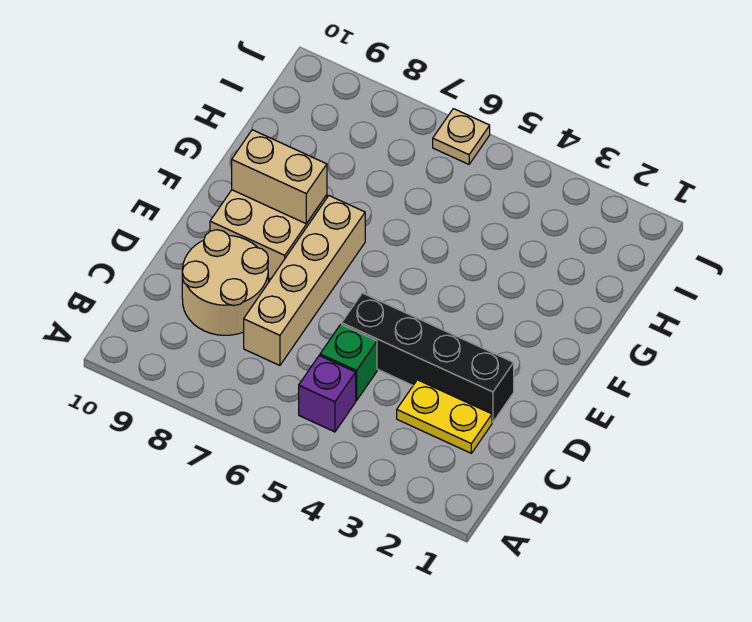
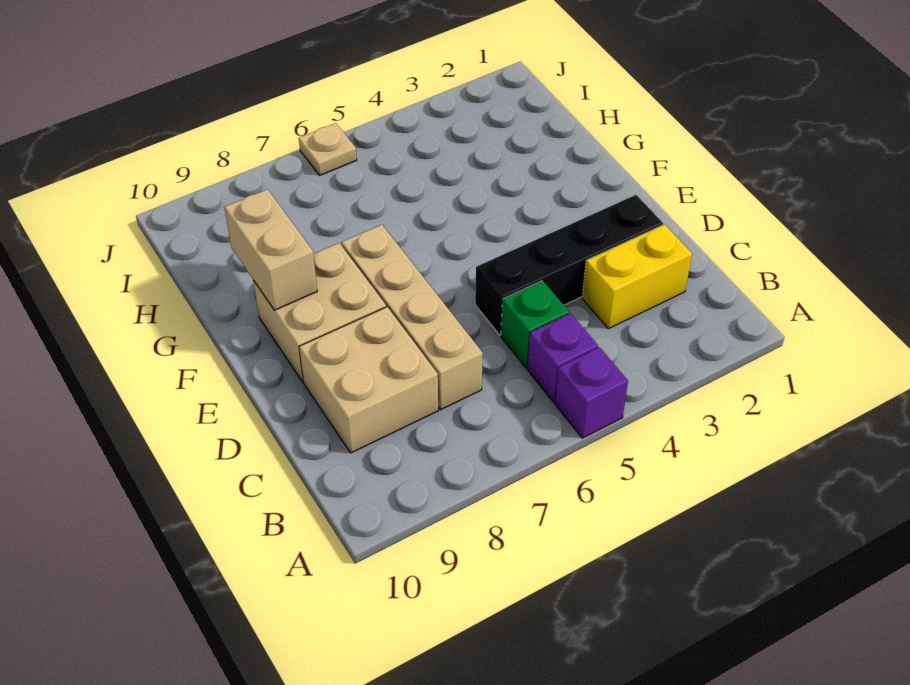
none -> purple 1x1 brick [555,347,628,438]
yellow 1x2 plate [397,380,492,453] -> yellow 1x2 brick [582,224,692,329]
tan 2x2 round brick [182,230,268,335] -> tan 2x2 brick [299,307,438,453]
tan 1x2 brick [232,130,327,224] -> tan 1x2 brick turned to [224,189,317,310]

